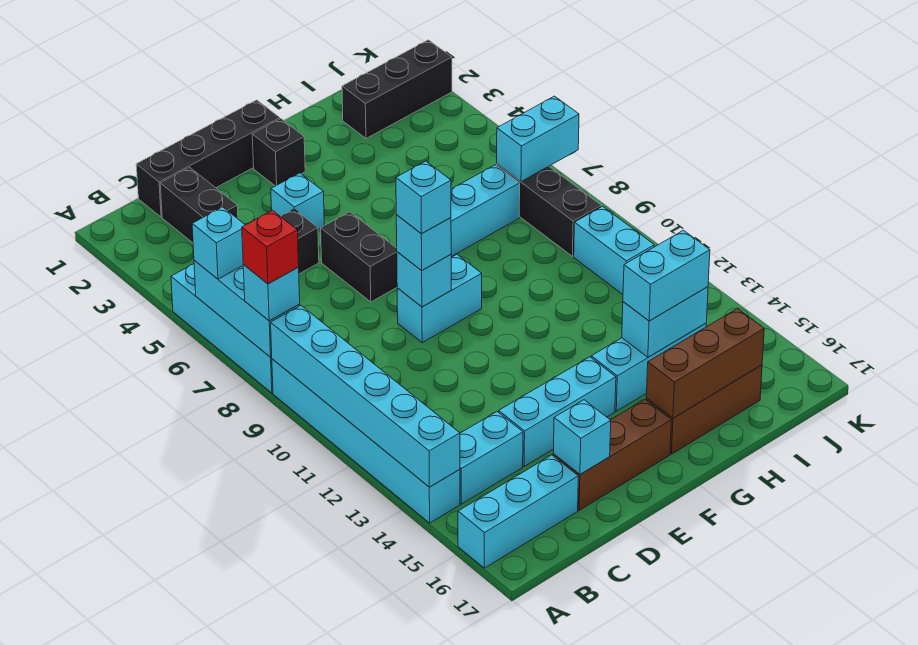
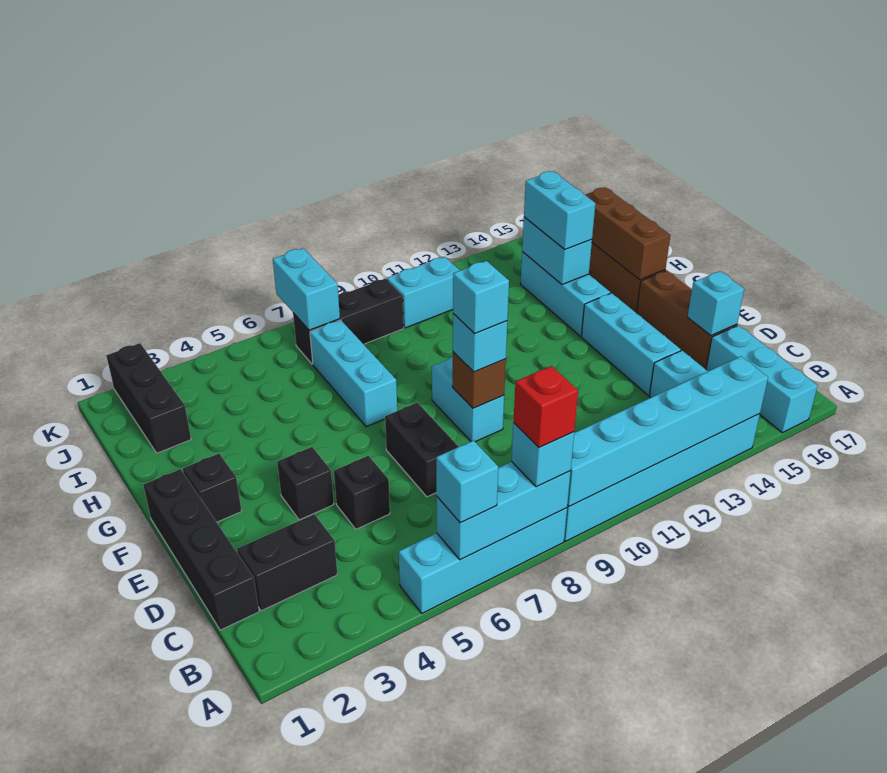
cyan 1x1 brick [271,173,324,230] -> black 1x1 brick [277,447,334,520]
black 1x2 brick [321,212,397,302] -> black 1x2 brick turned to [385,403,459,497]
cyan 1x1 brick [397,252,451,307] -> brown 1x1 brick [452,352,506,408]

